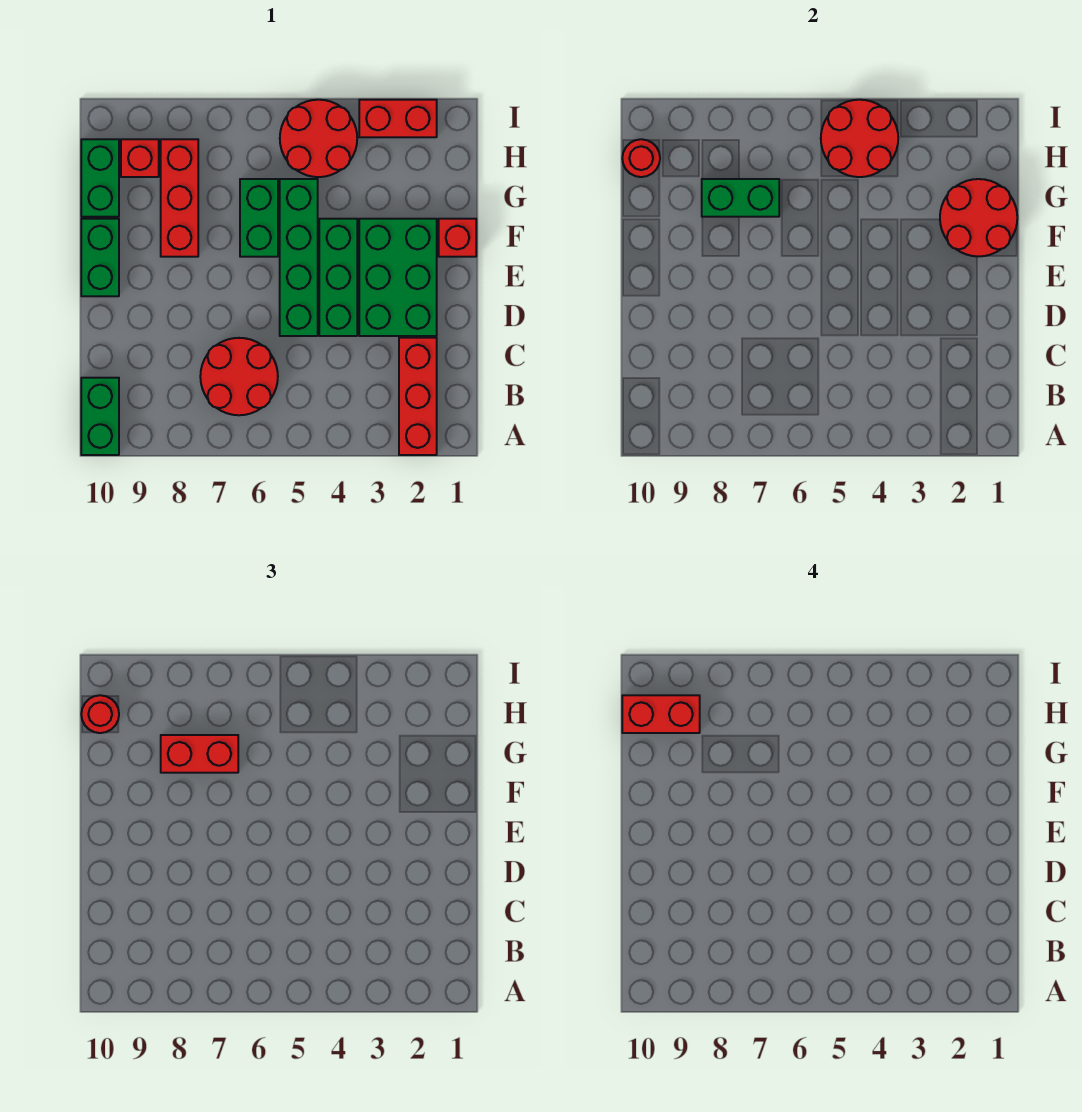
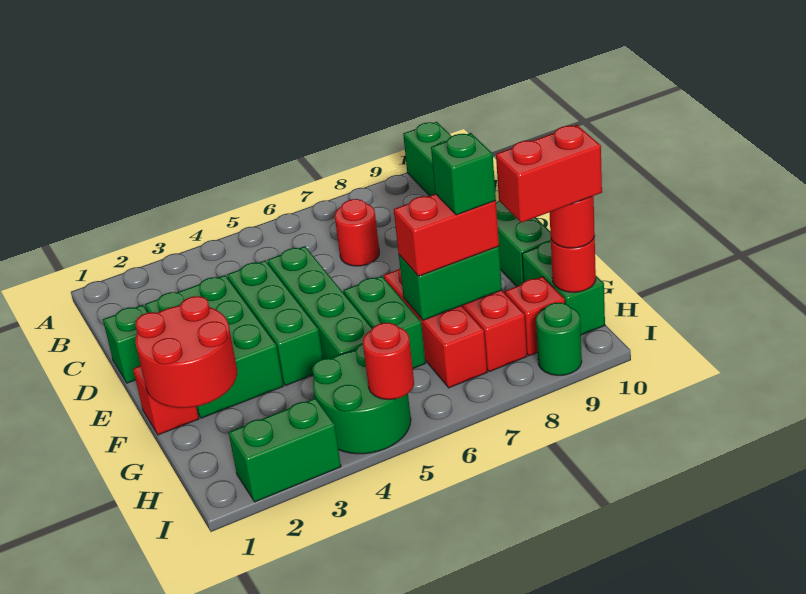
red 1x3 brick [399,338,437,455] -> red 1x3 brick moved to [384,268,487,388]
red 2x2 round brick [200,338,278,415] -> red 1x1 round brick [335,199,379,266]
none -> green 1x1 brick [103,305,148,383]
none -> green 1x1 brick [431,133,496,215]
red 2x2 round brick [280,100,357,177] -> green 2x2 round brick [312,344,411,454]
red 2x2 round brick [821,100,898,177] -> red 1x1 round brick [363,323,414,399]
red 1x2 brick [359,100,437,137] -> green 1x2 brick [229,398,341,502]
none -> green 1x1 round brick [536,303,582,375]

